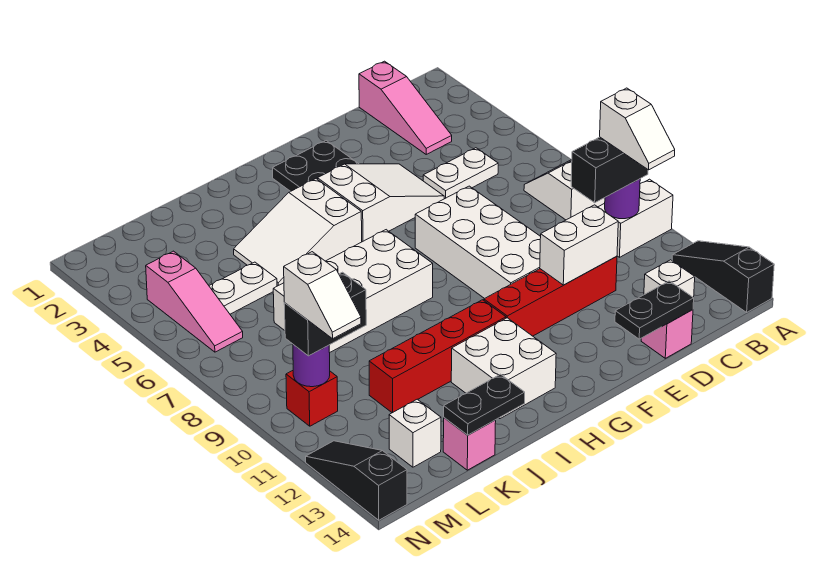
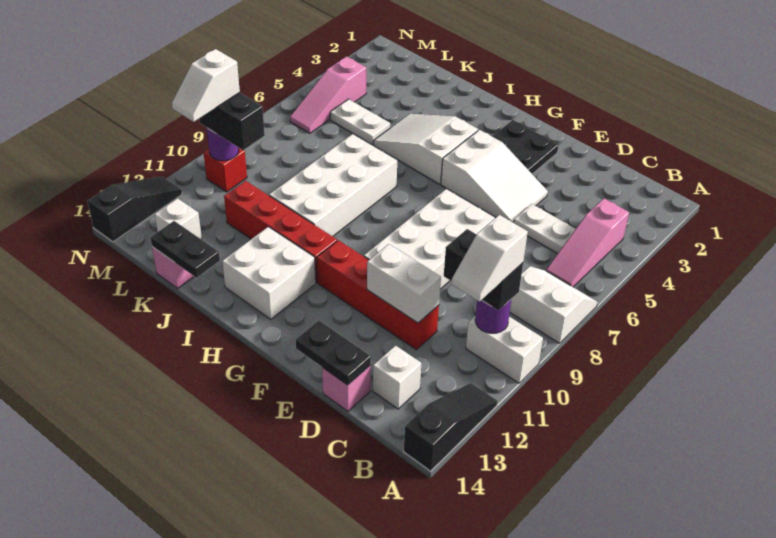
pink 1x3 slope [359,61,452,154] -> pink 1x3 slope moved to [546,199,629,287]
white 2x4 brick [273,230,433,353] -> white 2x4 brick turned to [269,134,397,236]

